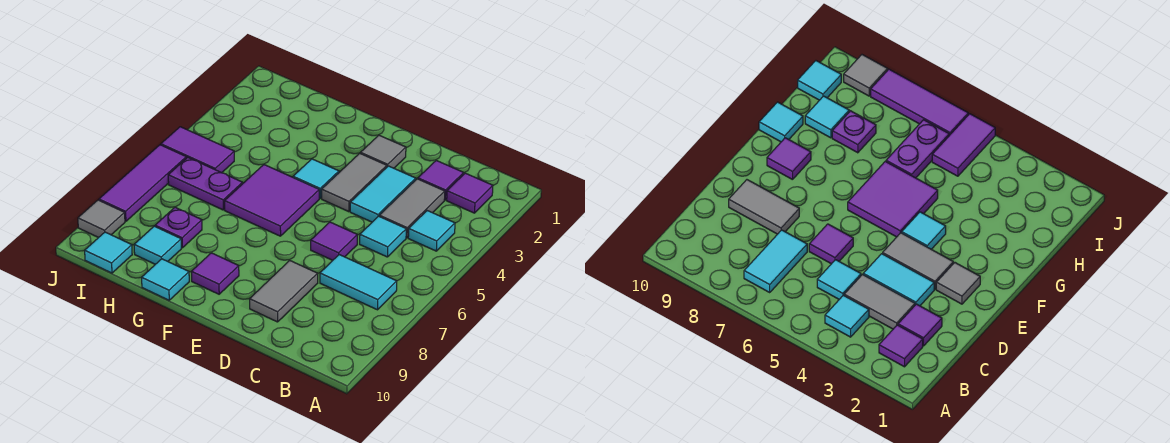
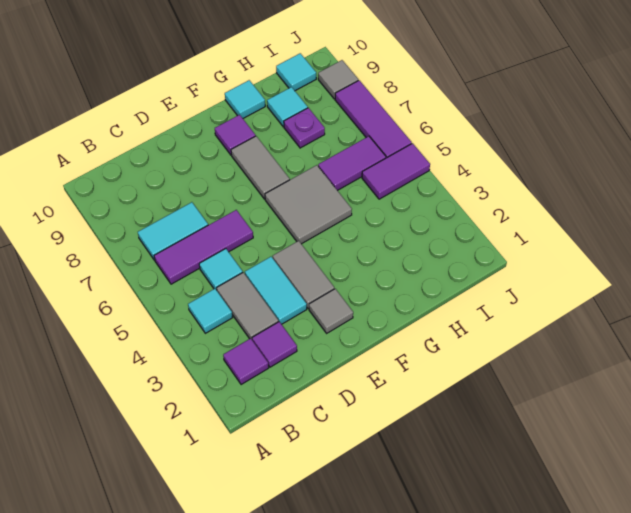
purple 1x1 tile [311,222,357,260] -> purple 1x3 tile [154,210,253,284]
grey 1x2 tile [250,261,318,322] -> grey 1x2 tile moved to [231,136,290,199]
cyan 1x1 tile [293,159,339,198] -> none
purple 2x2 tile [225,165,319,236] -> grey 2x2 tile [265,165,352,244]
purple 1x2 plate [168,157,243,210] -> purple 1x2 tile [318,136,386,191]

